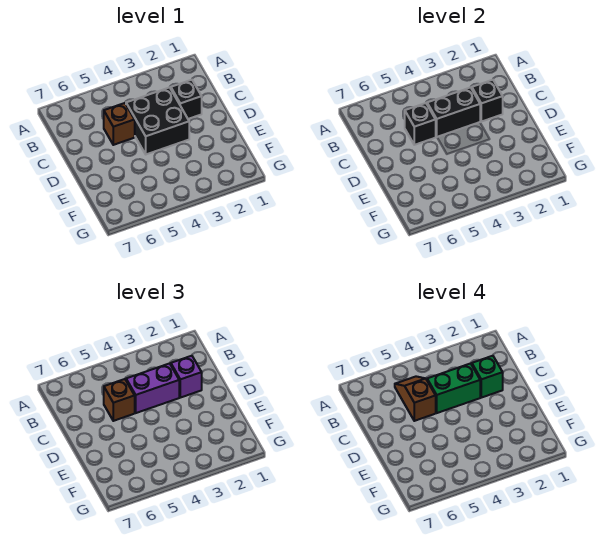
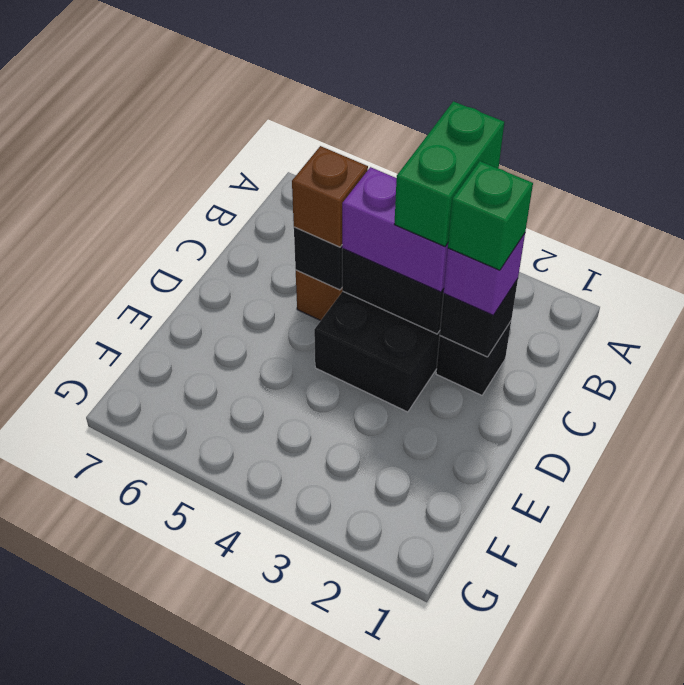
brown 1x2 slope [395,376,436,421] -> none
green 1x2 brick [427,363,480,413] -> green 1x2 brick turned to [394,101,504,246]

